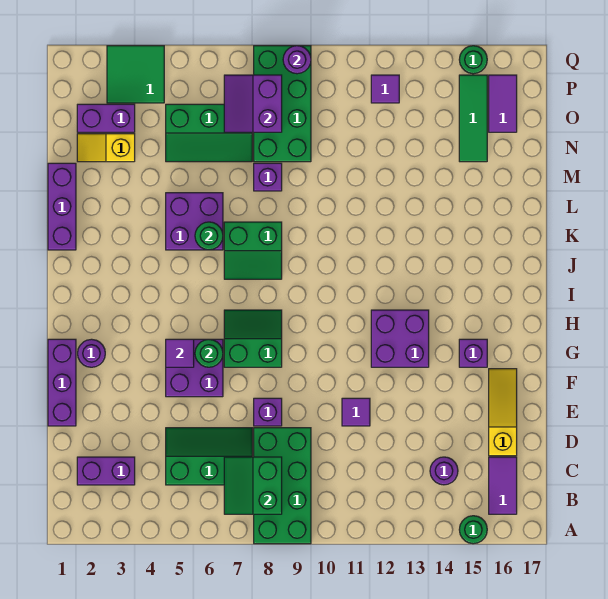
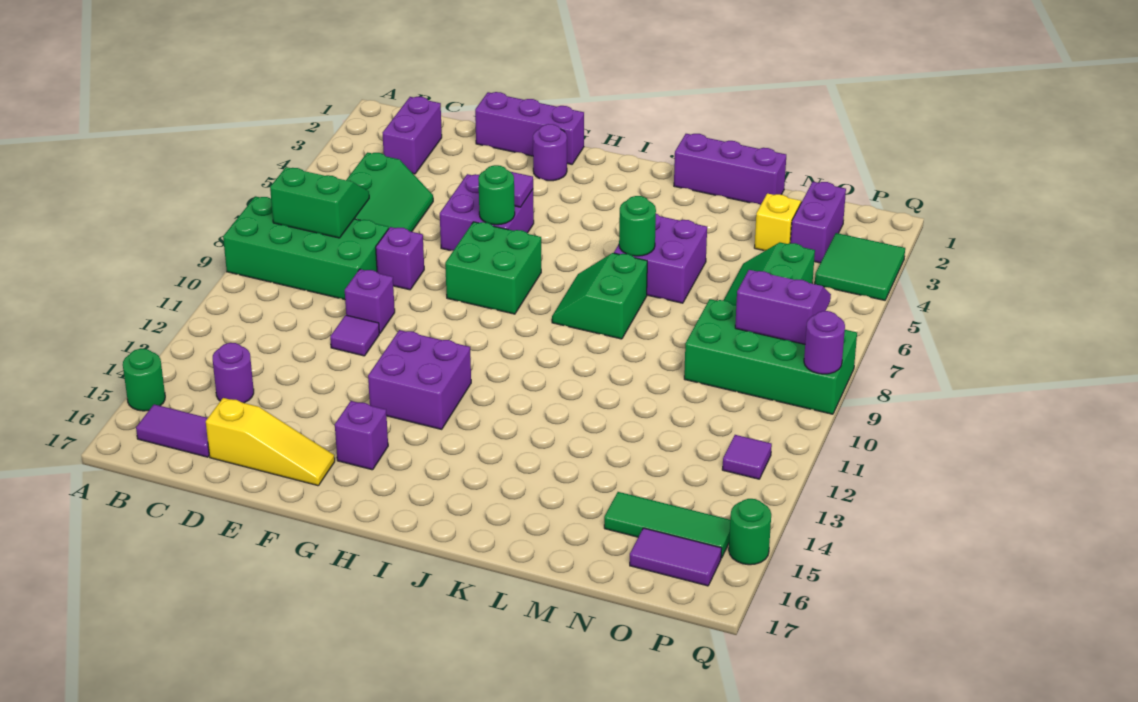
green 2x2 slope [224,310,282,367] -> green 2x2 brick [445,222,541,314]
purple 1x1 brick [254,163,282,191] -> purple 1x1 brick moved to [345,269,395,333]

